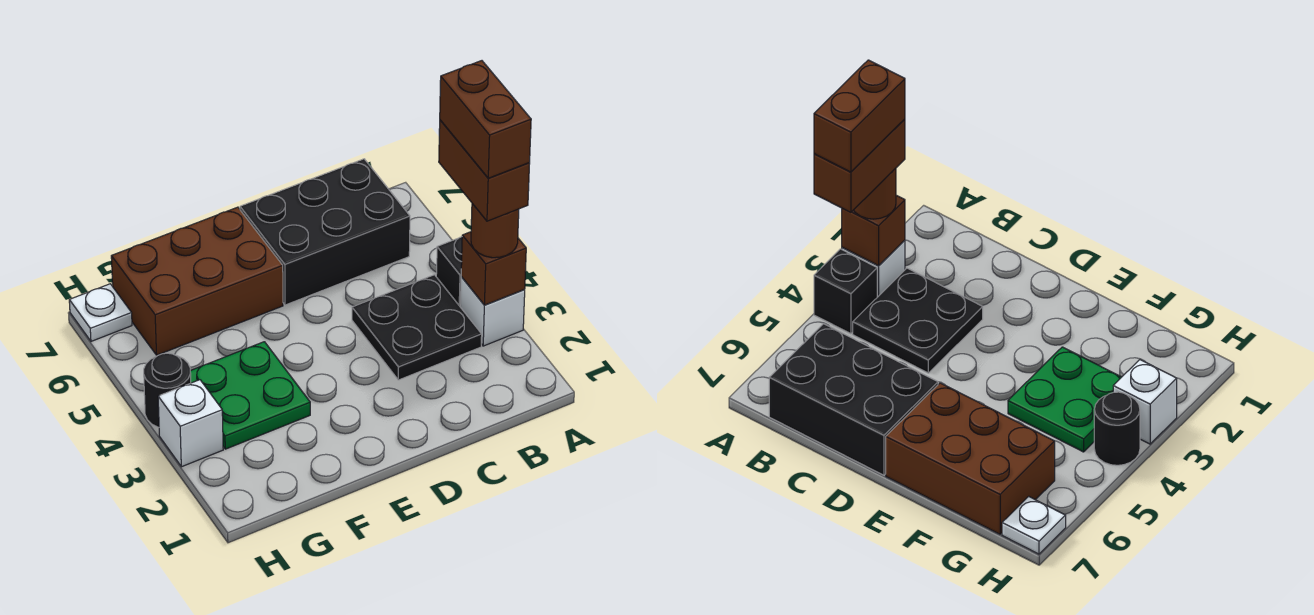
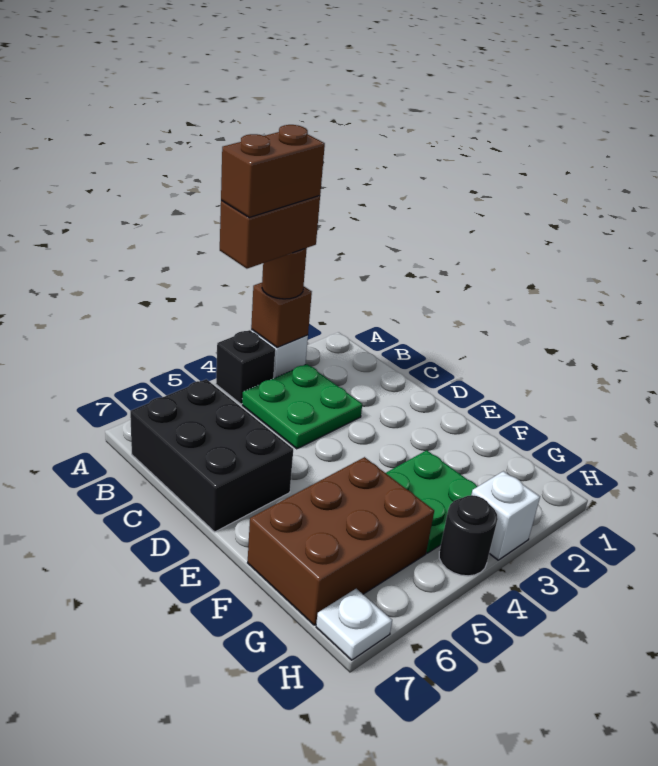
black 2x2 plate [352,275,482,380] -> green 2x2 plate [242,364,362,449]
brown 2x3 brick [111,207,283,355] -> brown 2x3 brick turned to [248,457,434,625]

